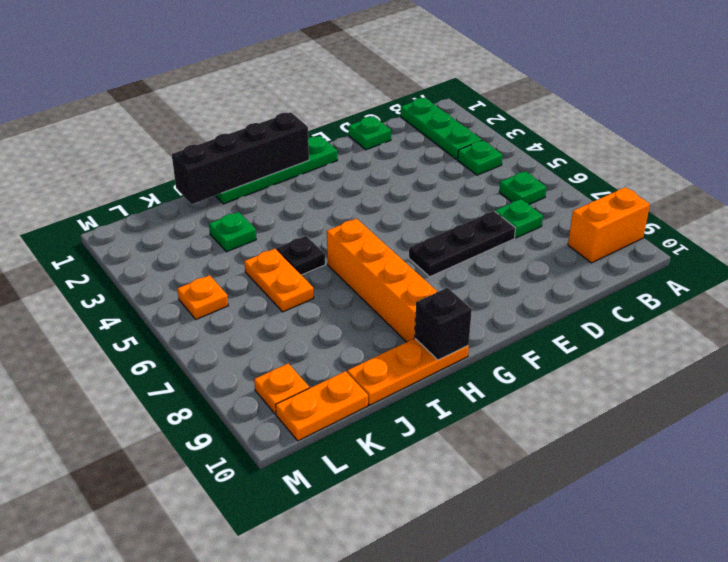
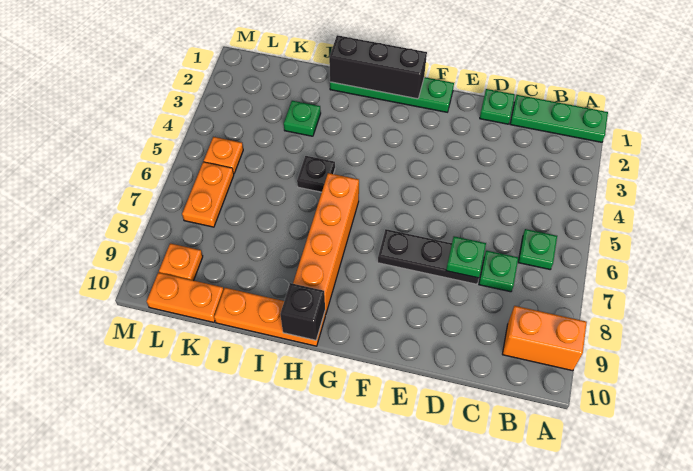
green 1x3 plate [401,98,482,159] -> green 1x3 plate turned to [510,95,608,142]
green 1x1 plate [458,140,503,175] -> green 1x1 plate moved to [446,236,486,278]
black 1x4 brick [172,112,309,204] -> black 1x3 brick [329,35,427,99]
orange 1x2 plate [244,249,314,312] -> orange 1x2 plate moved to [182,162,234,227]

